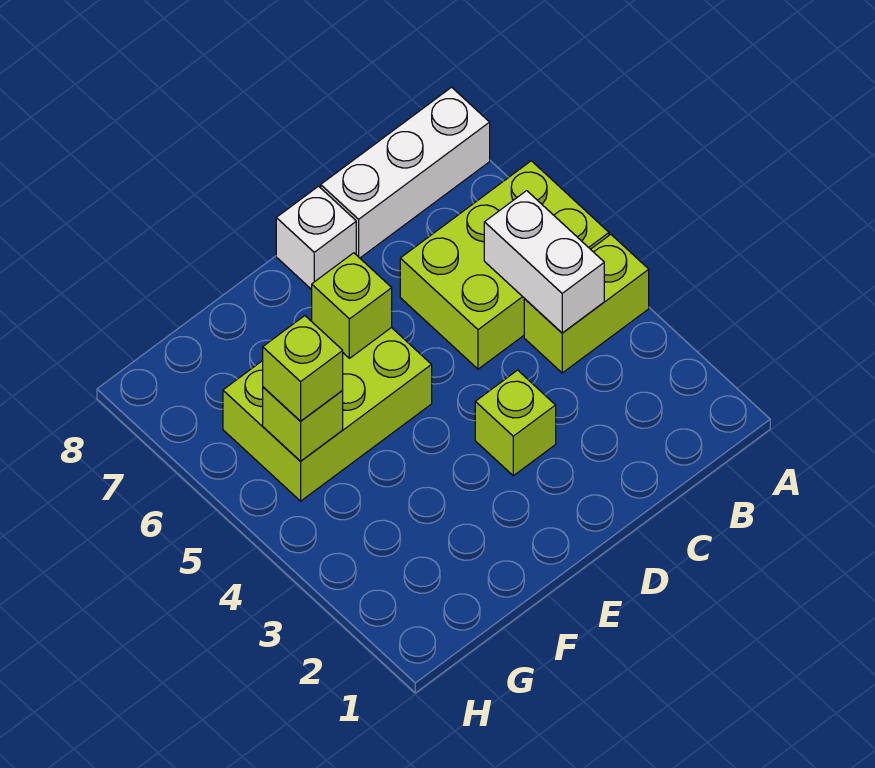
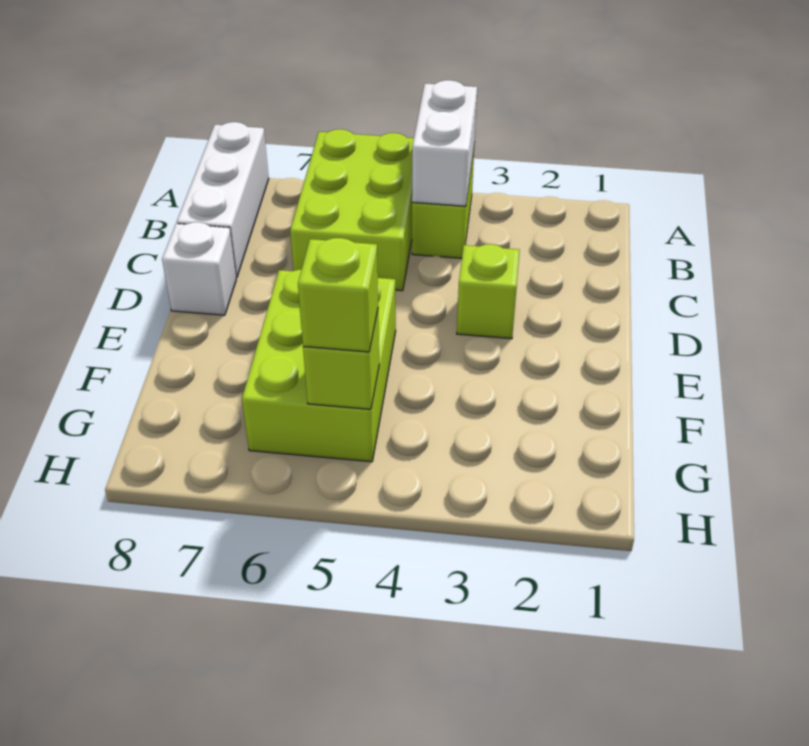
white 1x2 brick [484,191,604,333] -> white 1x2 brick turned to [412,80,477,206]
lime 1x1 brick [312,253,392,358] -> none

